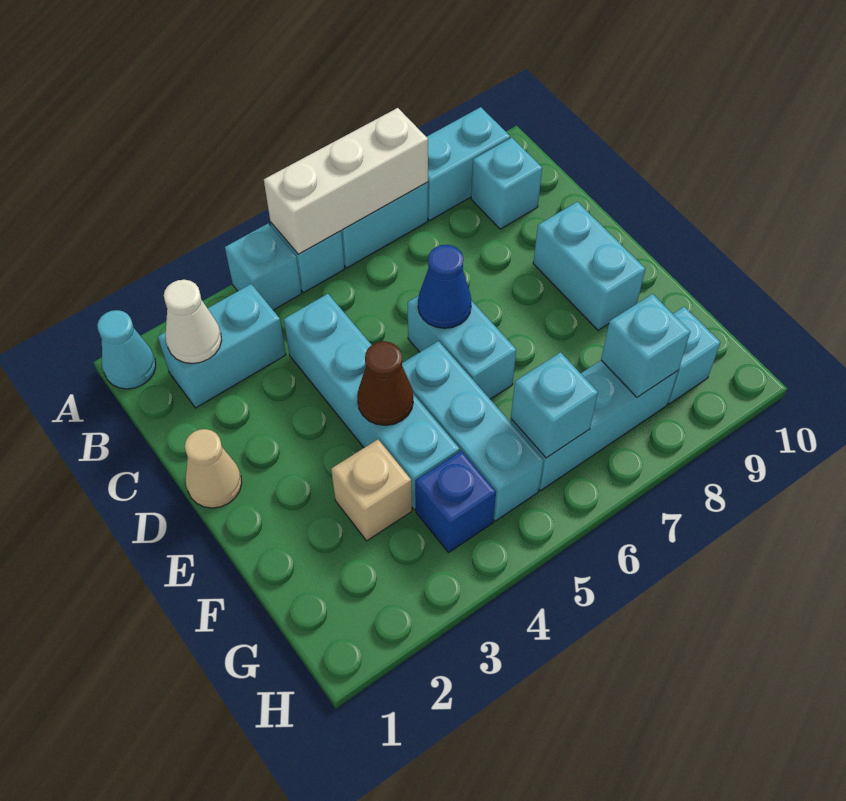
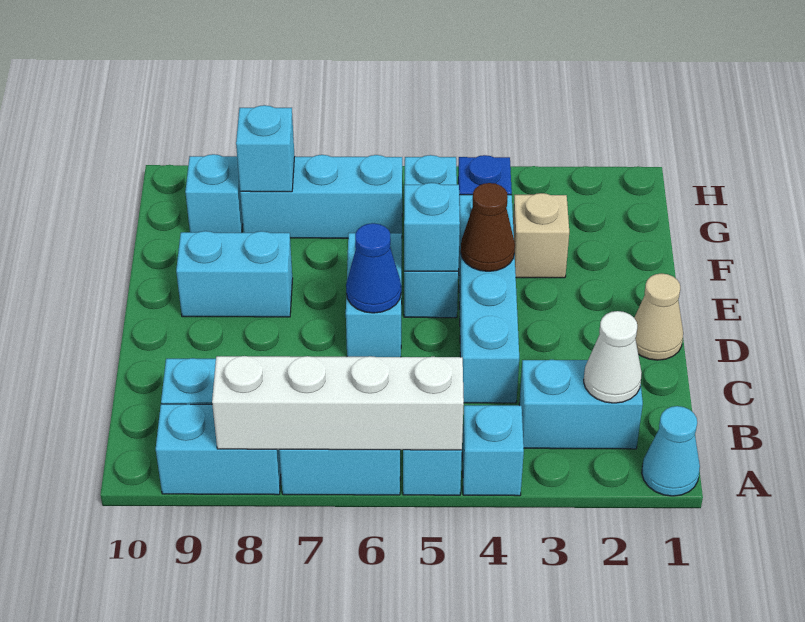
white 1x3 brick [264,108,428,254] -> white 1x4 brick [212,356,464,450]
cyan 1x2 brick [533,202,645,330] -> cyan 1x2 brick turned to [176,231,293,317]
cyan 1x1 brick [511,352,598,458] -> cyan 1x1 brick moved to [404,183,460,271]

